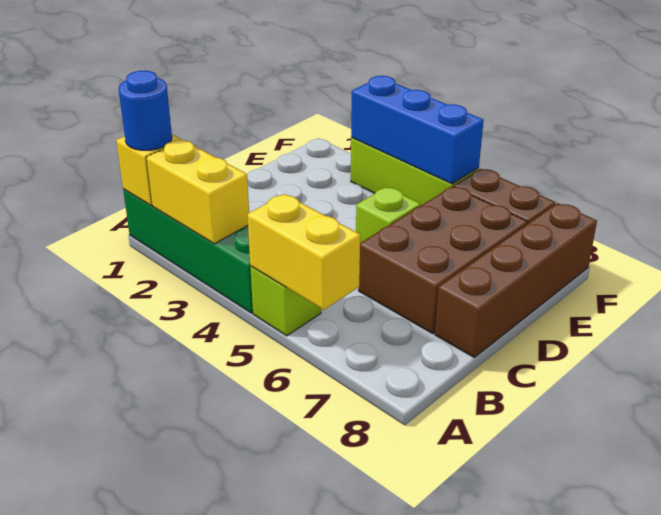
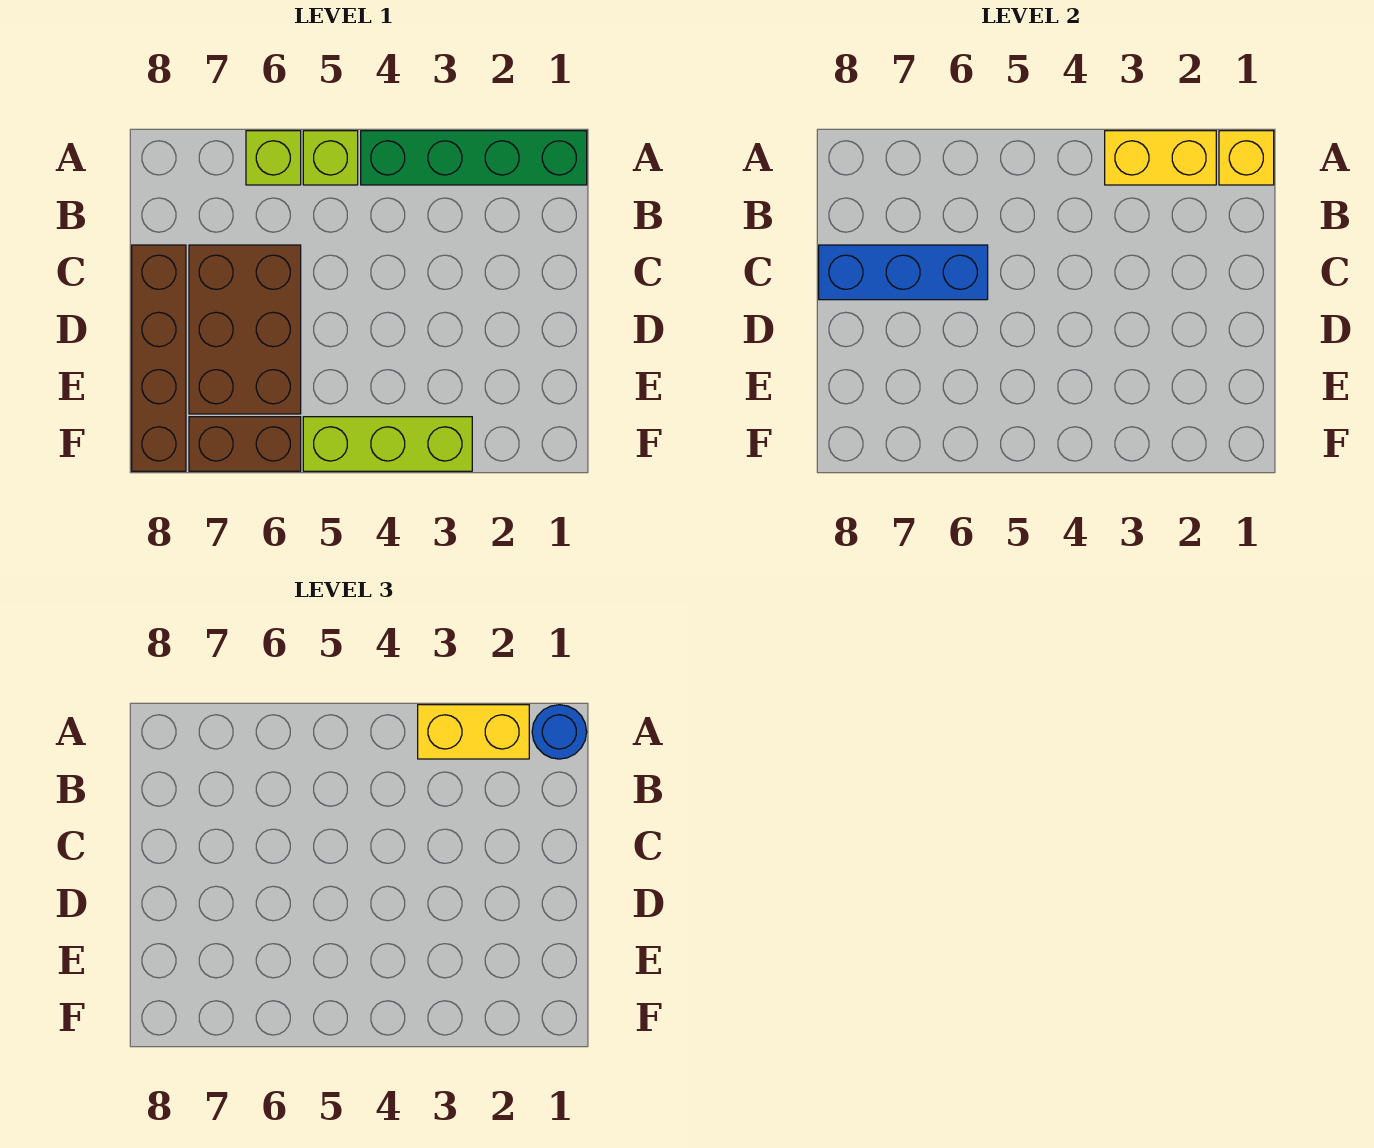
yellow 1x2 brick [247,194,360,310] -> yellow 1x2 brick moved to [418,705,529,759]
lime 1x1 brick [356,187,421,243] -> lime 1x1 brick moved to [246,131,301,185]
blue 1x3 brick [351,76,484,184] -> blue 1x3 brick moved to [819,245,988,300]

